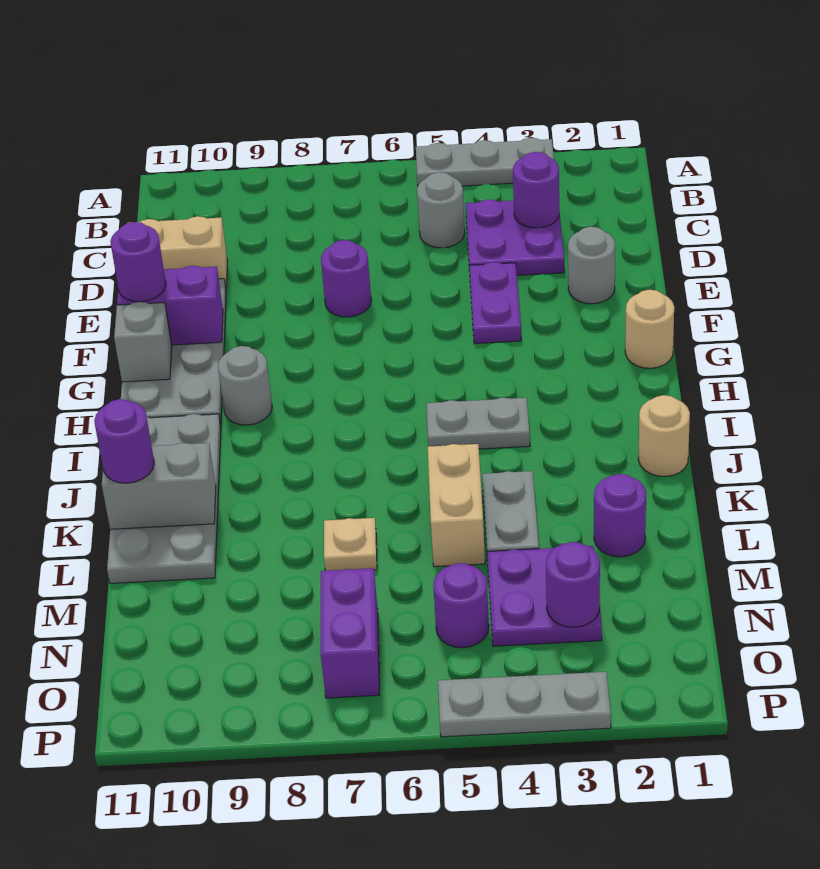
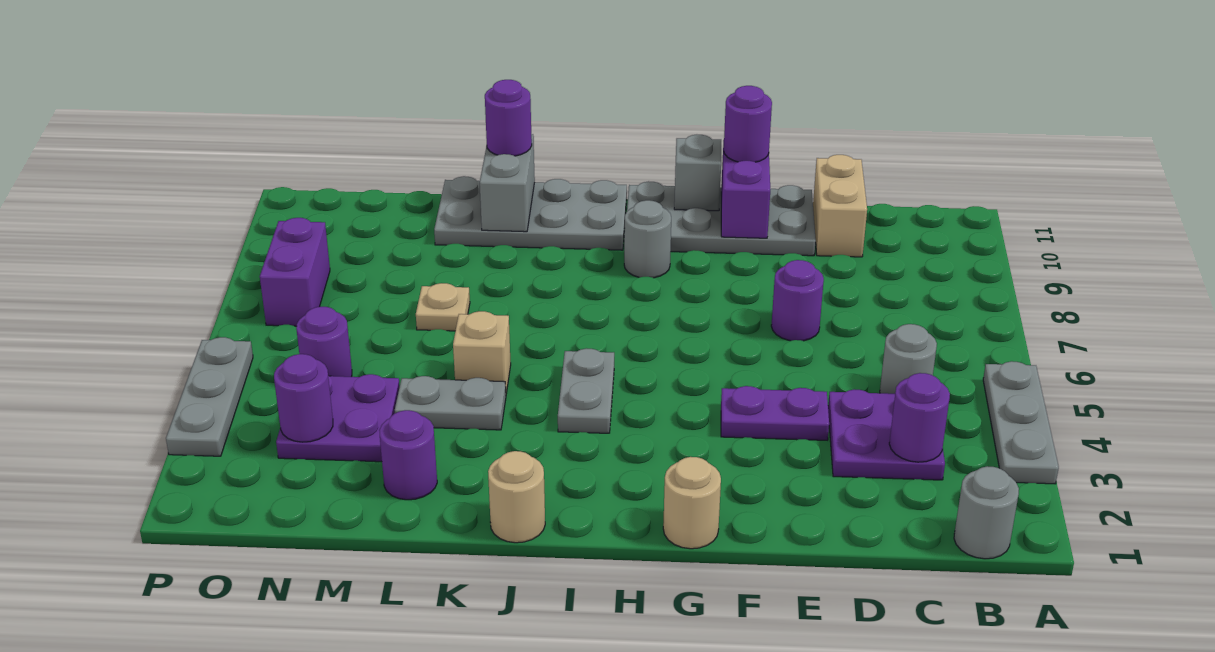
grey 1x1 round brick [568,227,615,304] -> grey 1x1 round brick moved to [954,466,1019,559]
tan 1x2 brick [428,444,485,567] -> tan 1x1 brick [453,311,511,394]
purple 1x2 brick [321,568,380,698] -> purple 1x2 brick turned to [260,218,330,326]

